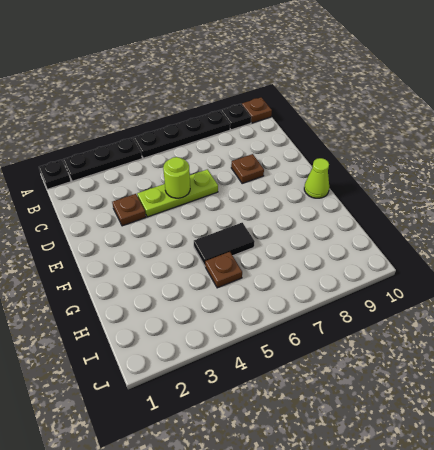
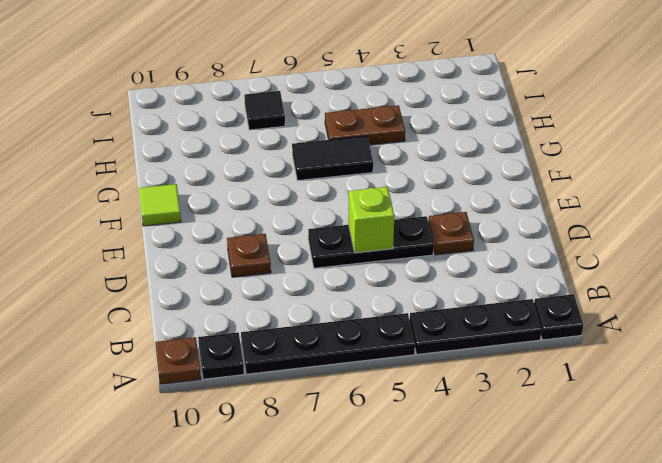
lime 1x3 plate [137,169,218,217] -> black 1x3 plate [308,216,434,268]
lime 1x1 round brick [163,157,190,198] -> lime 1x1 brick [348,187,394,253]
lime 1x1 cone [304,158,329,198] -> lime 1x1 tile [139,184,181,226]
brown 1x1 plate [205,252,242,288] -> brown 1x2 plate [325,105,405,145]
none -> black 1x1 tile [244,91,285,130]

